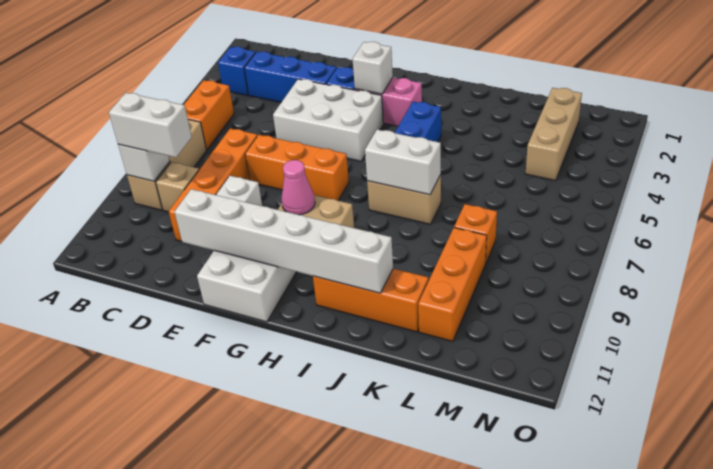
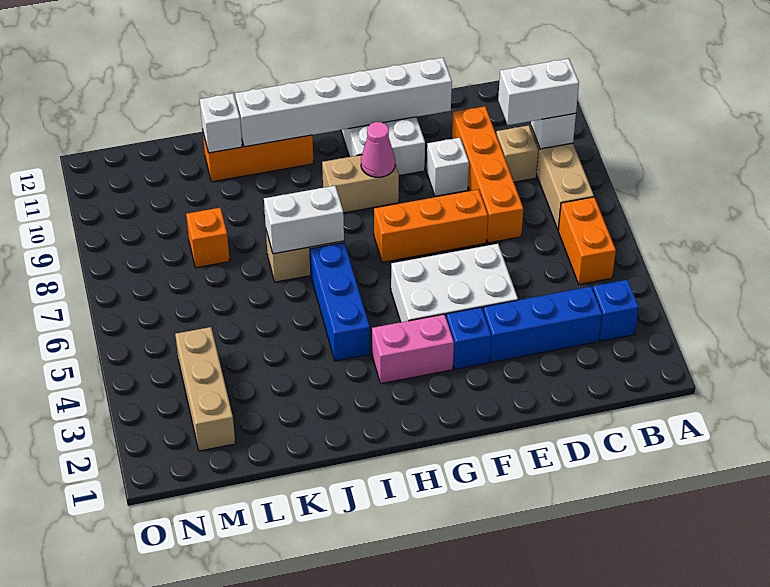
white 1x1 brick [353,42,393,94] -> white 1x1 brick moved to [200,93,242,153]
orange 1x3 brick [418,228,487,342] -> none

